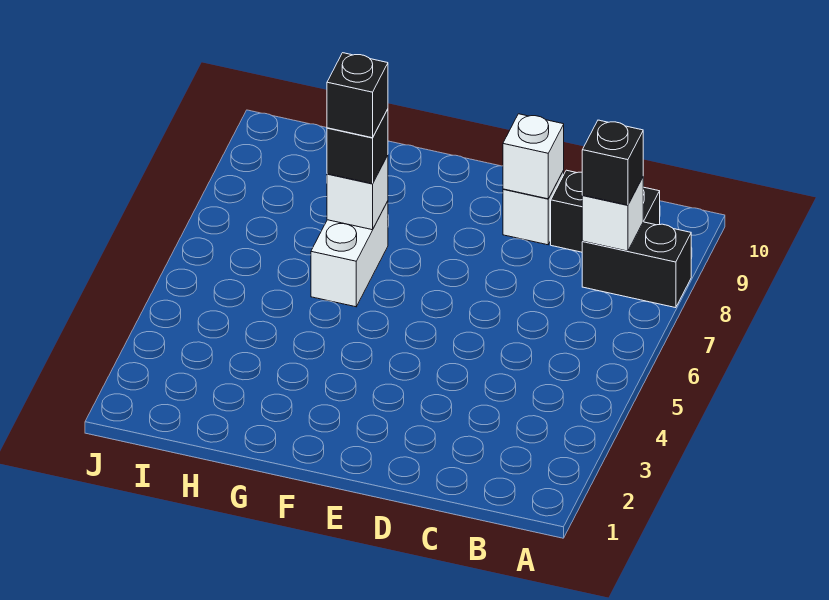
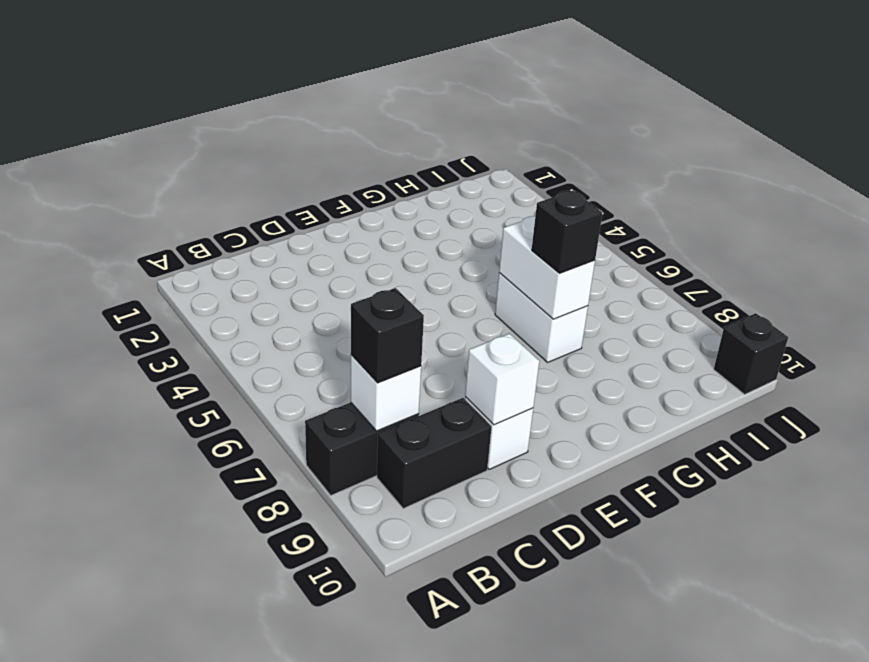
white 1x1 brick [327,155,388,230] -> white 1x2 brick [499,216,595,319]
black 1x1 brick [327,53,388,138] -> black 1x1 brick moved to [714,313,788,394]

